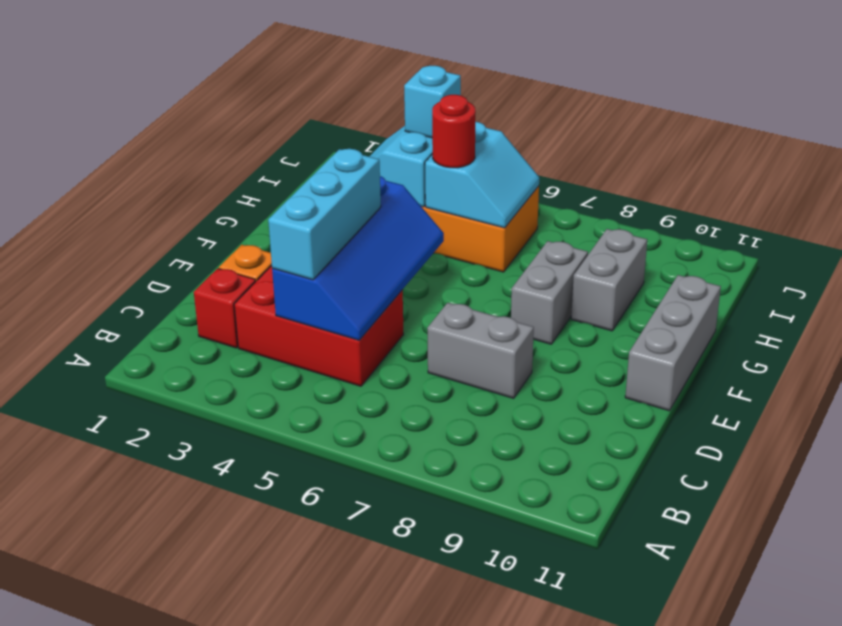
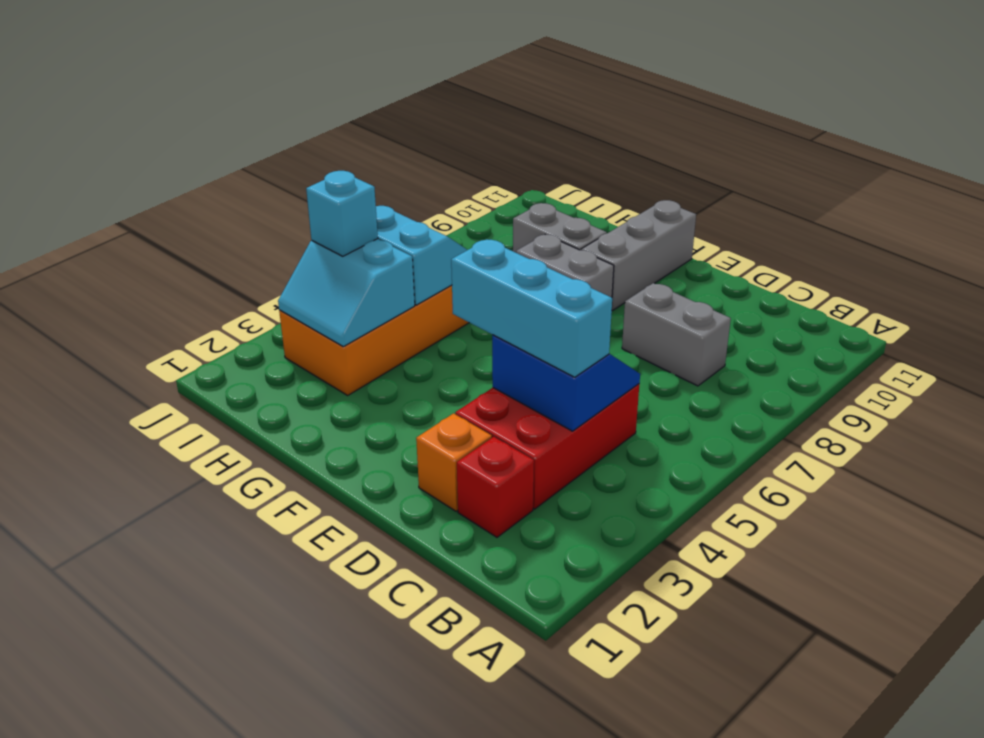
blue 2x4 slope [272,176,444,340] -> blue 2x2 slope [492,335,640,431]
grey 1x2 brick [427,303,534,398] -> grey 1x2 brick turned to [622,283,731,386]
grey 1x3 brick [625,275,721,411] -> grey 1x3 brick turned to [581,200,696,311]
red 1x1 round brick [432,95,476,168] -> none

